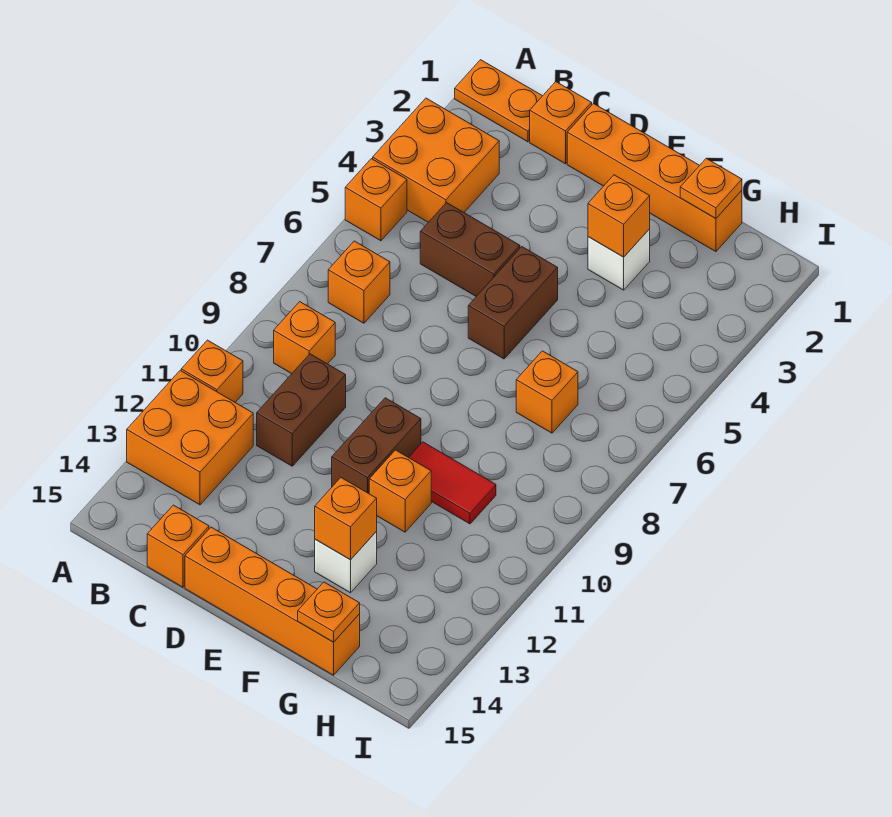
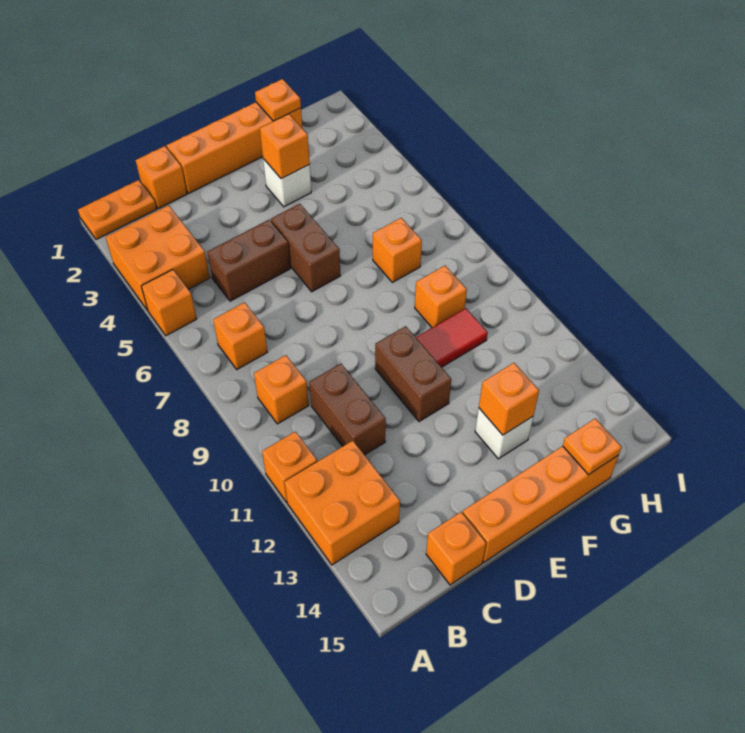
orange 1x1 brick [369,450,431,532] -> orange 1x1 brick moved to [415,266,467,328]

